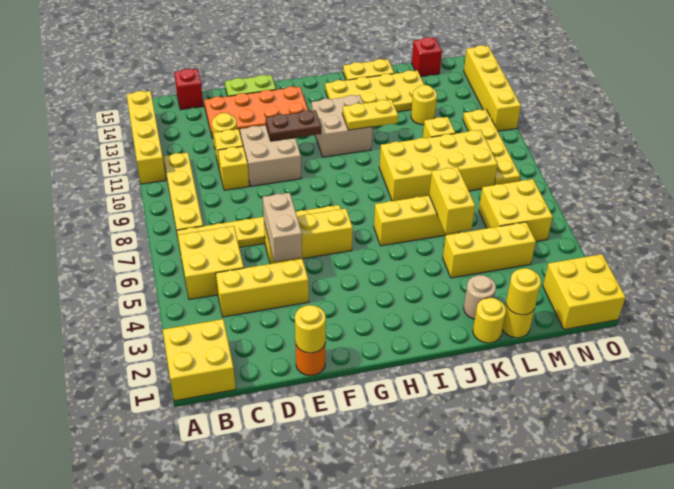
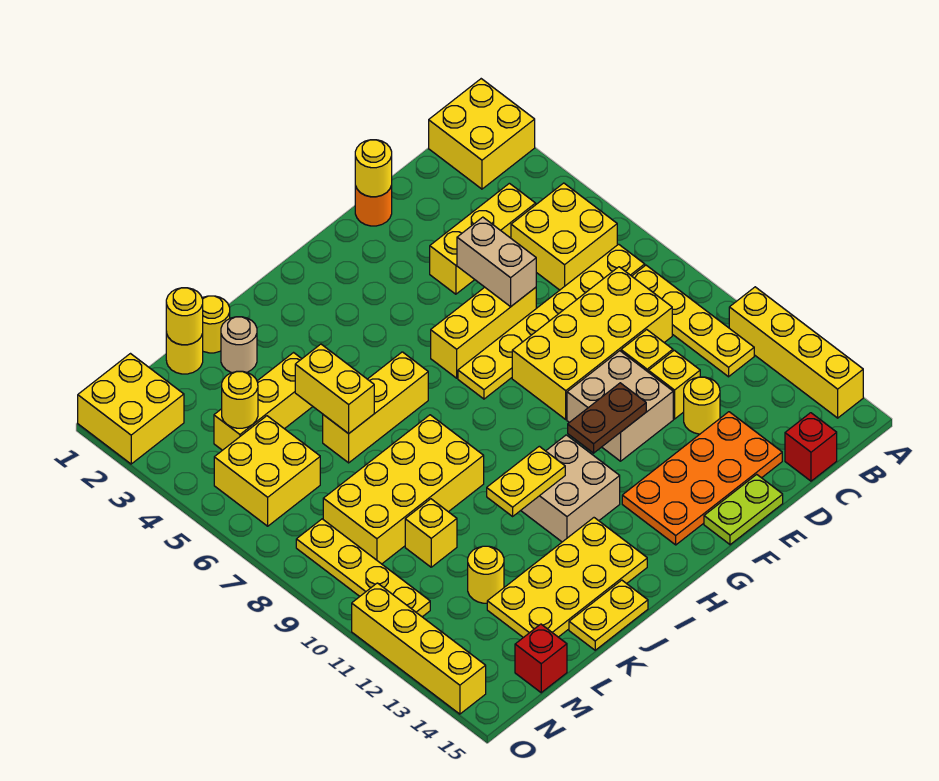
none -> yellow 2x4 brick [512,267,672,419]
none -> yellow 1x1 round brick [222,371,258,428]

